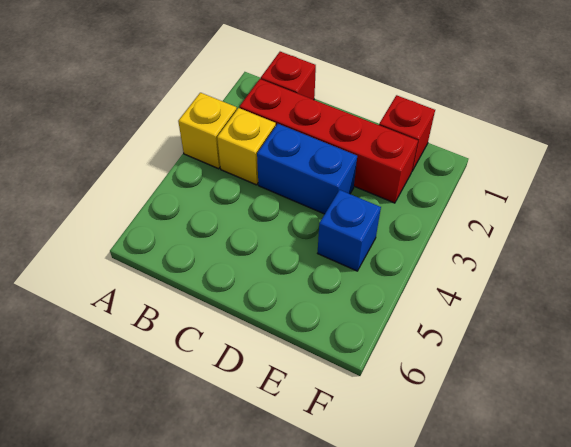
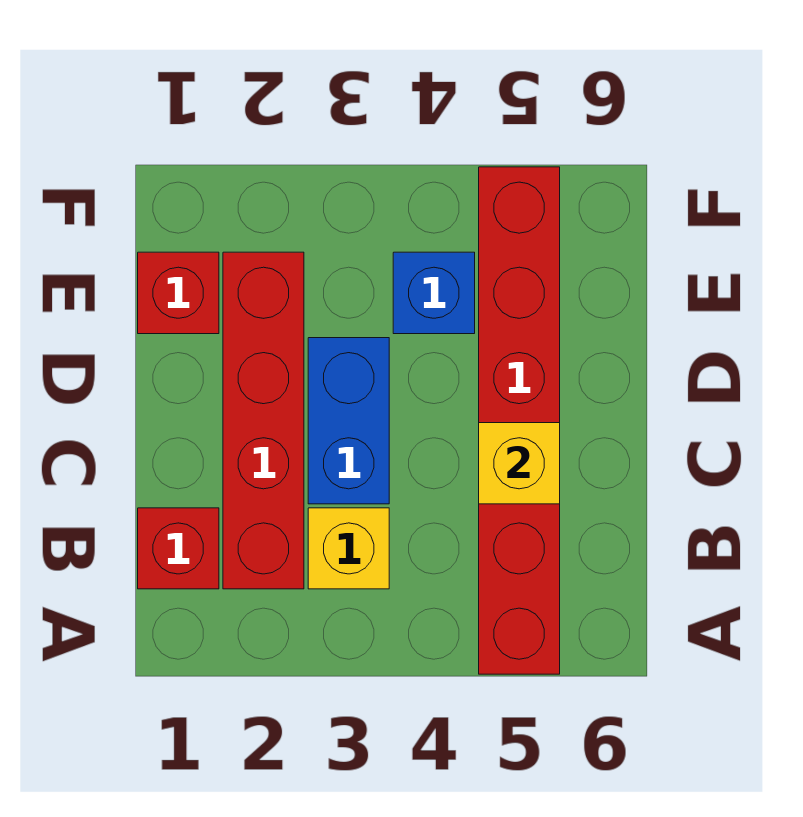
yellow 1x1 brick [178,93,237,169] -> yellow 1x1 brick moved to [479,423,560,504]
none -> red 1x6 brick [479,167,560,674]

